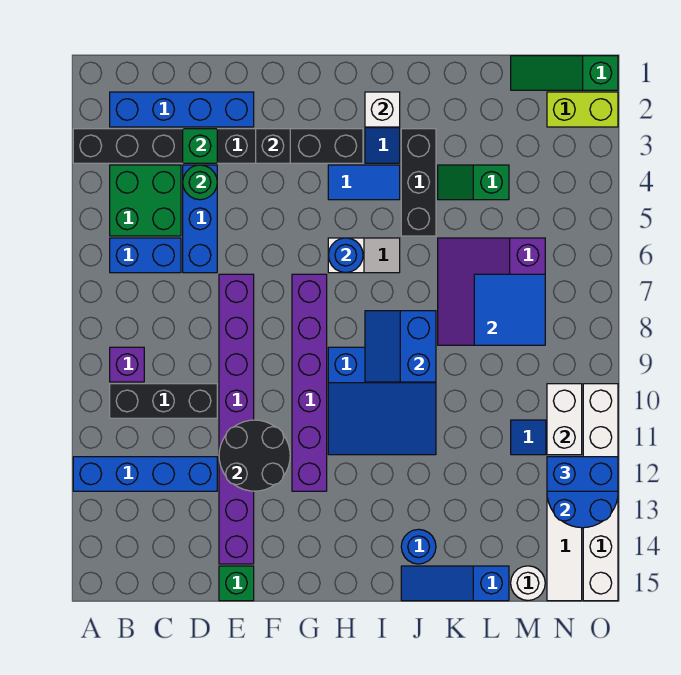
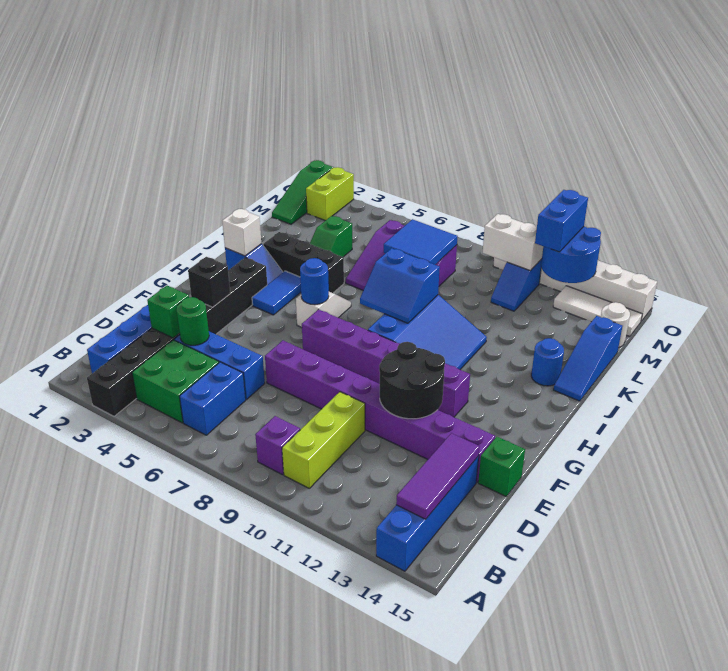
blue 1x4 brick [73,457,217,491] -> blue 1x4 brick moved to [376,456,479,571]
black 1x3 brick [110,384,217,418] -> lime 1x3 brick [282,392,365,488]
none -> purple 1x3 tile [396,433,480,519]

